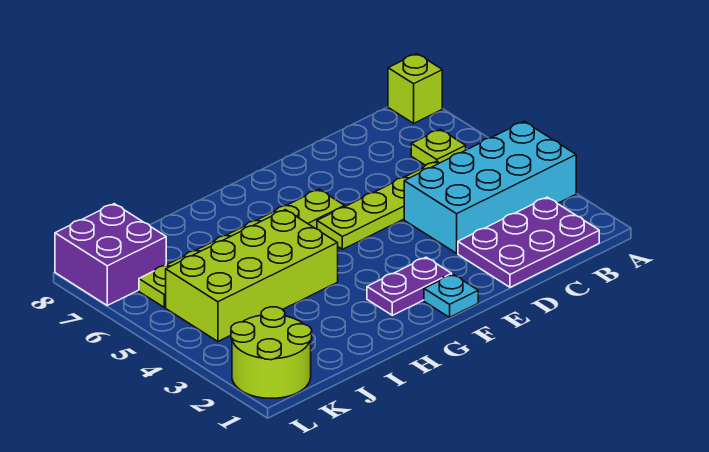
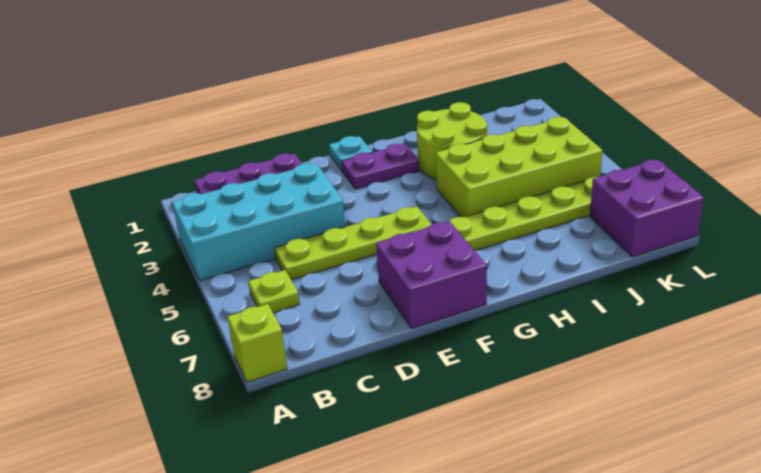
none -> purple 2x2 brick [376,221,487,329]
lime 2x2 round brick [231,307,312,398] -> lime 2x2 round brick moved to [417,102,487,180]

